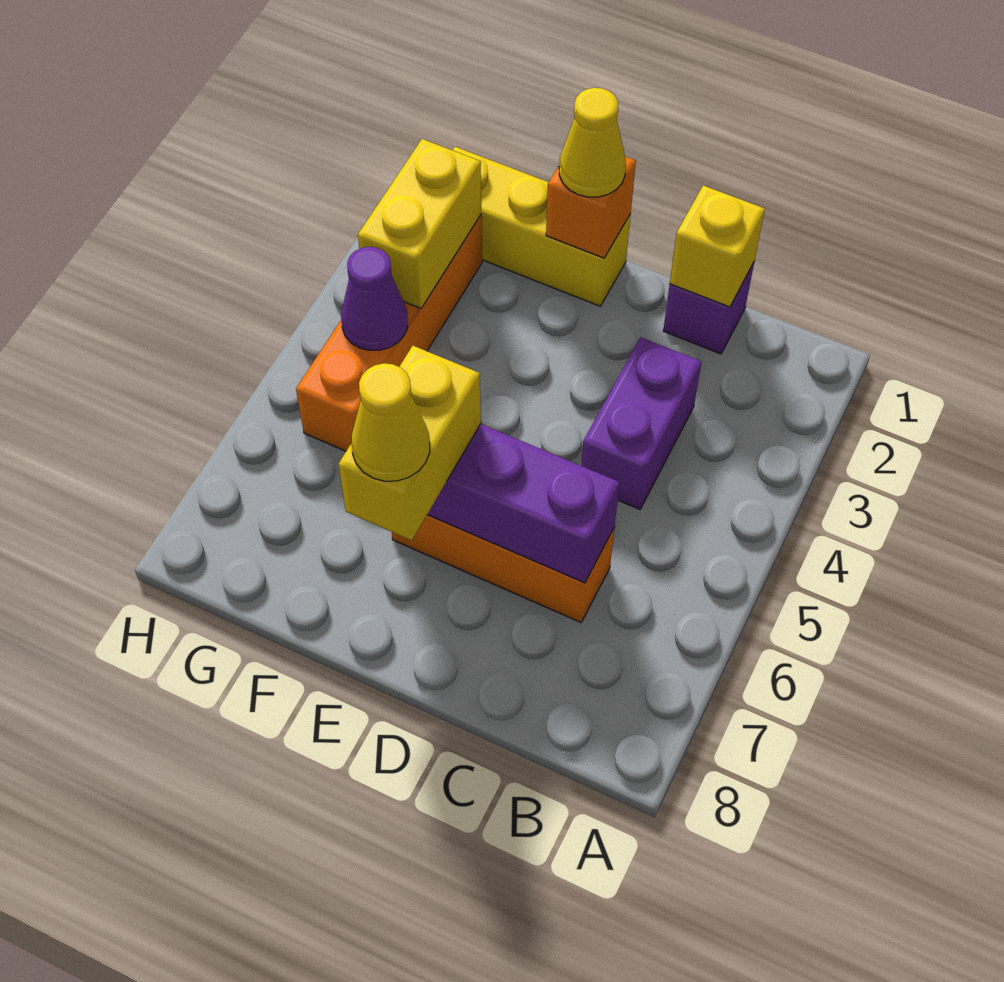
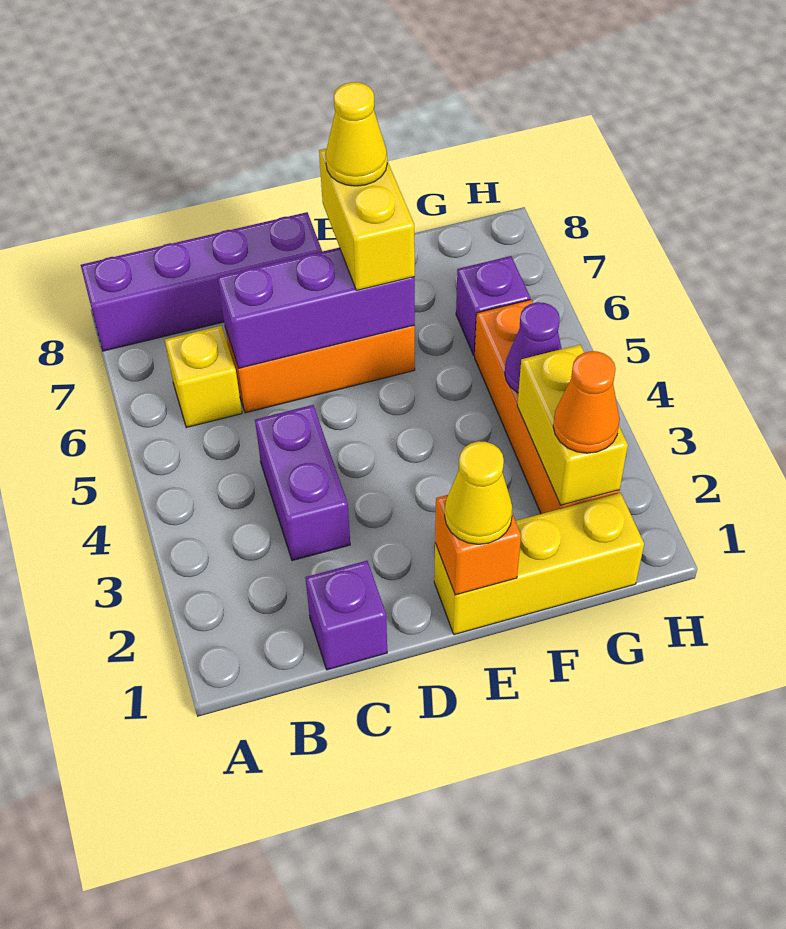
none -> purple 1x4 brick [81,212,322,351]
yellow 1x1 brick [670,185,765,307] -> yellow 1x1 brick moved to [165,326,242,428]
none -> orange 1x1 cone [553,351,620,453]
none -> purple 1x1 brick [456,256,530,356]

